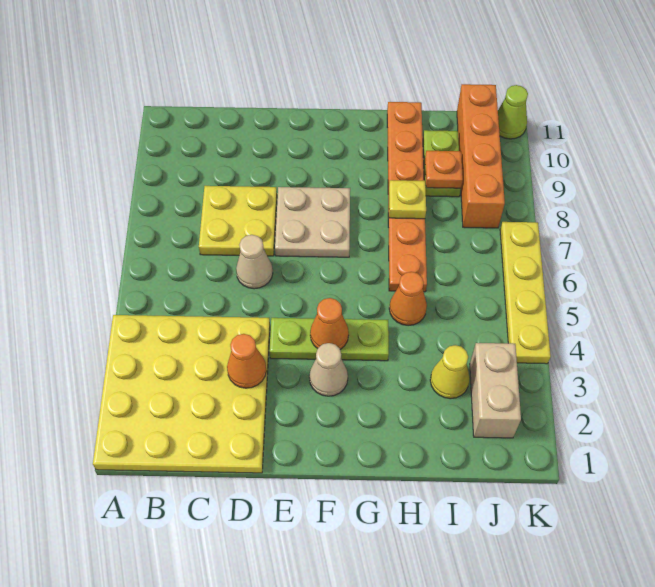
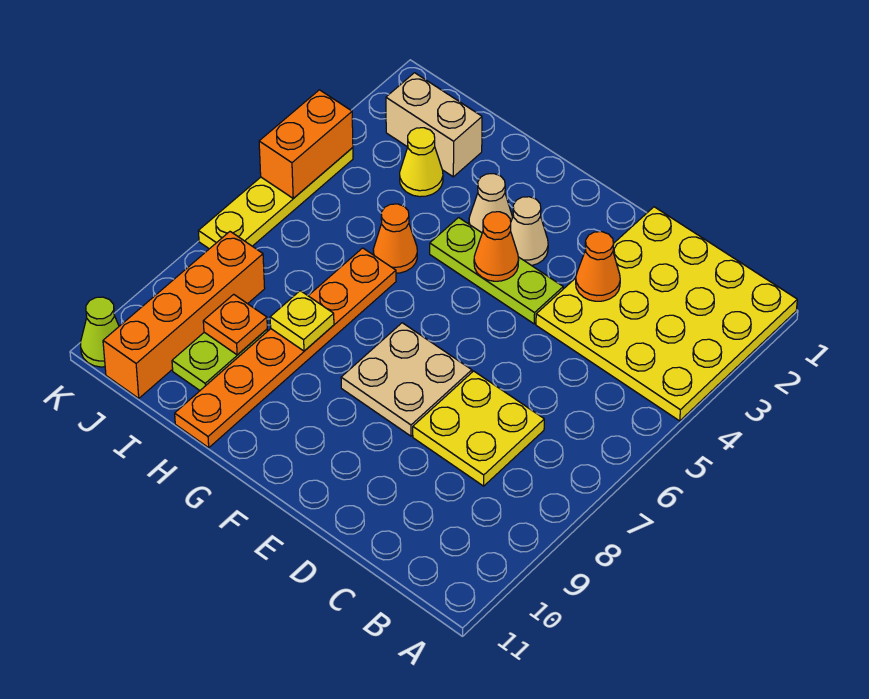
tan 1x1 cone [236,235,273,289] -> tan 1x1 cone moved to [469,174,512,233]
tan 1x2 brick [470,343,521,438] -> tan 1x2 brick turned to [386,73,482,177]
none -> orange 1x2 brick [259,90,353,198]

